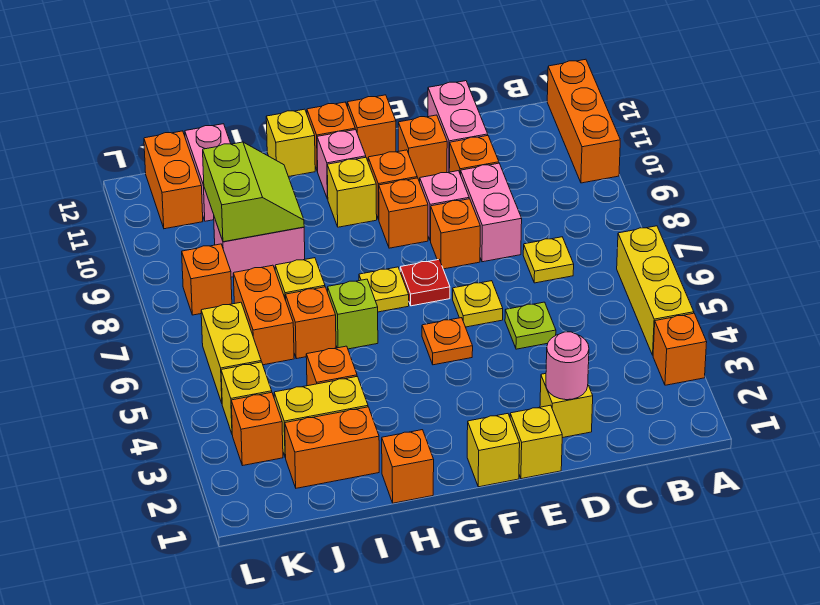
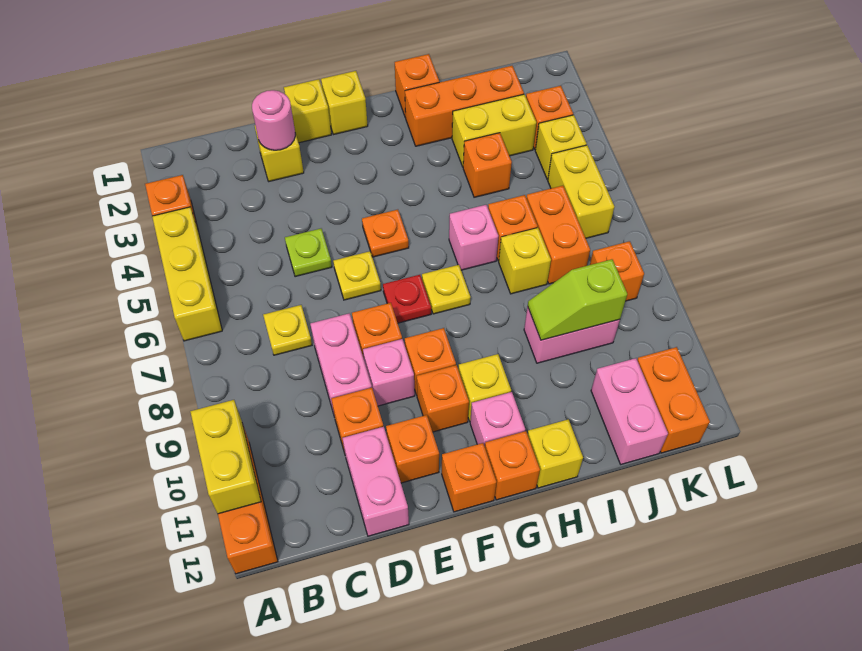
none -> yellow 1x2 brick [190,400,261,514]
lime 1x1 brick [328,279,378,349] -> pink 1x1 brick [449,205,498,270]
orange 1x2 brick [285,407,379,488] -> orange 1x3 brick [405,66,524,146]
lime 2x2 slope [203,142,304,242] -> lime 1x2 slope [528,259,627,340]

